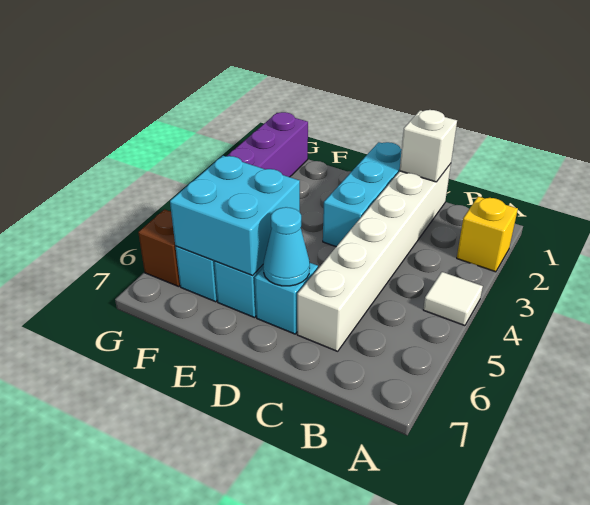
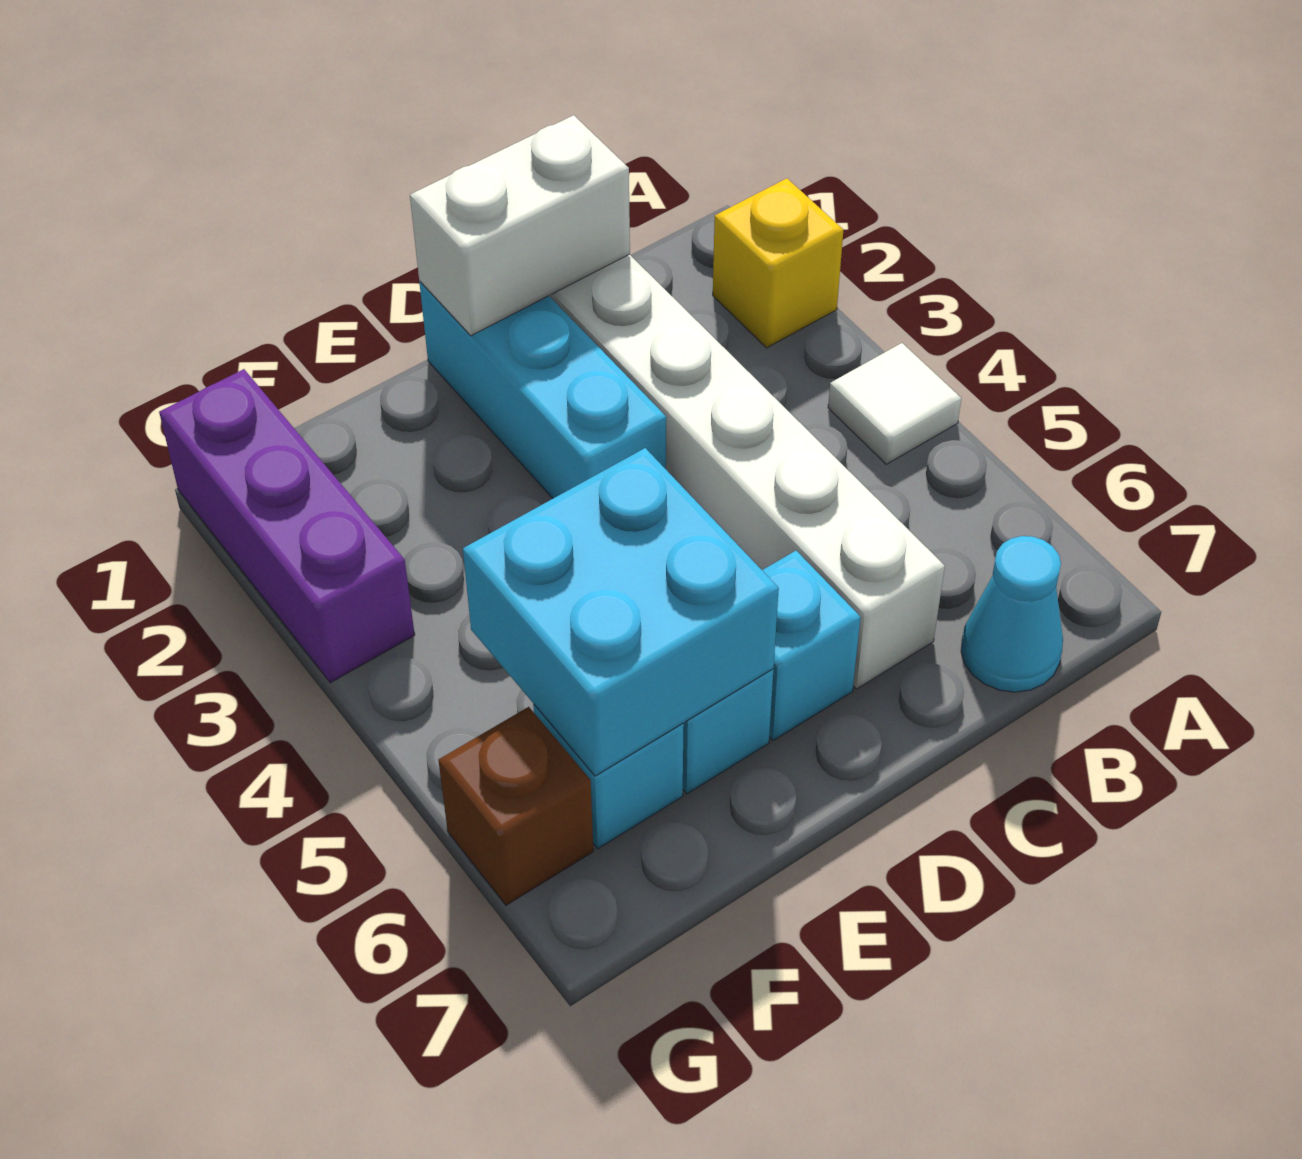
white 1x1 brick [400,110,457,182] -> white 1x2 brick [410,115,630,336]
cyan 1x1 cone [263,207,310,286] -> cyan 1x1 cone moved to [961,536,1063,692]

